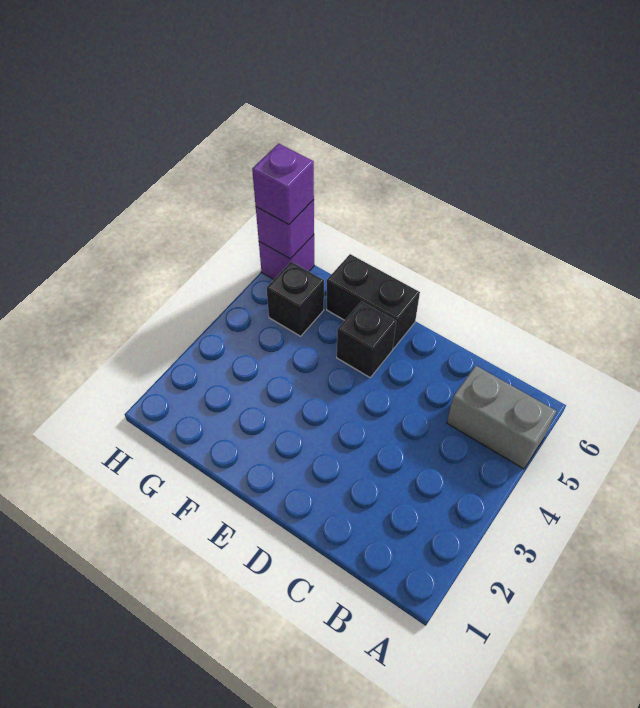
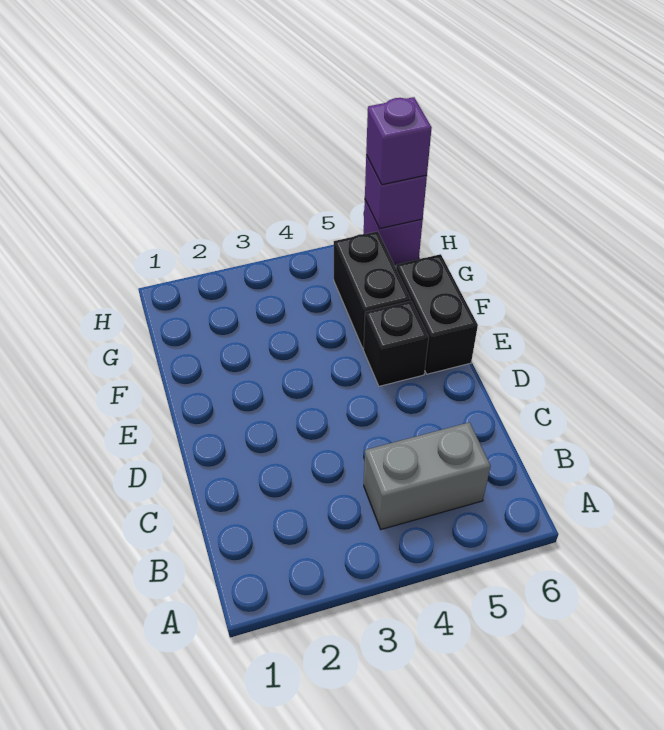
grey 1x2 brick [447,366,556,469] -> grey 1x2 brick turned to [364,422,491,529]
black 1x1 brick [267,262,324,336] -> black 1x2 brick [334,231,411,348]

